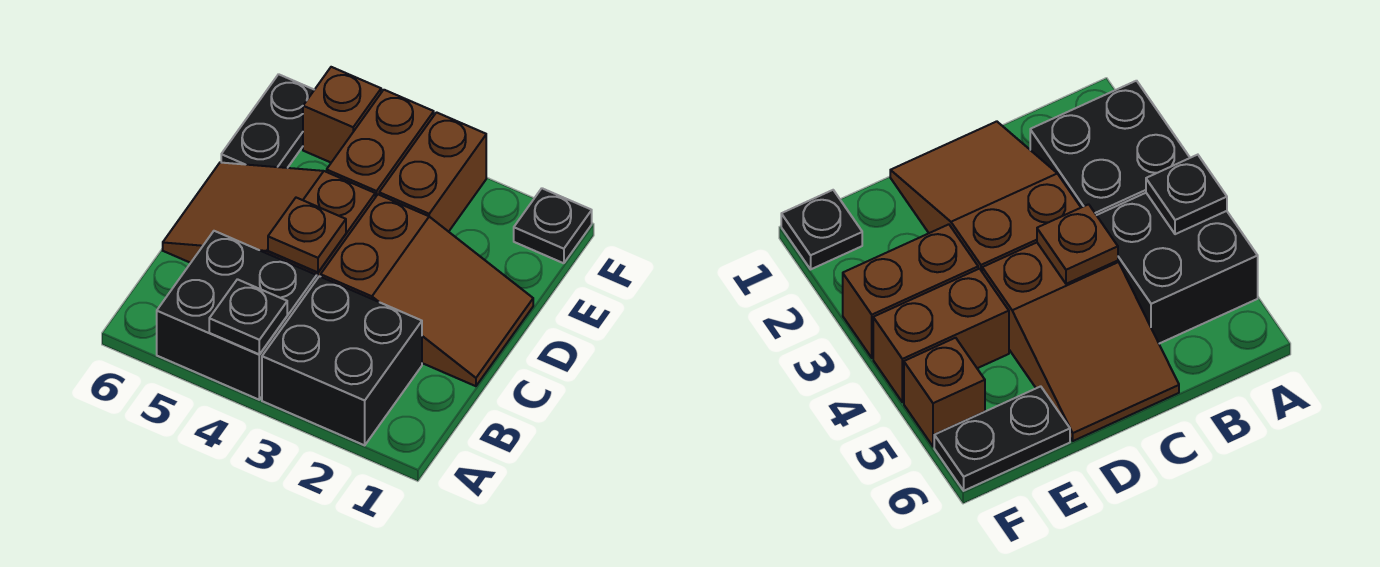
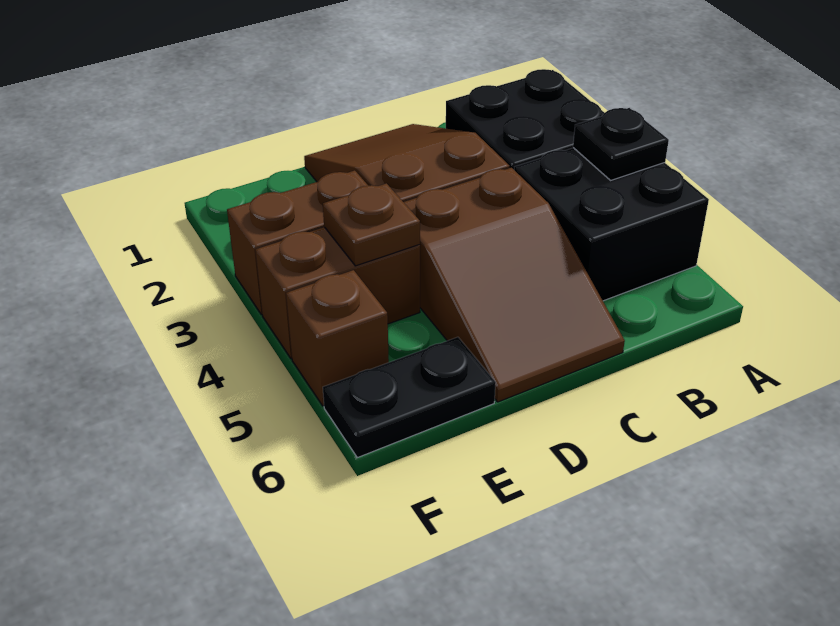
brown 1x1 plate [268,198,346,272] -> brown 1x1 plate moved to [323,183,420,266]
black 1x1 plate [514,188,592,263] -> none

